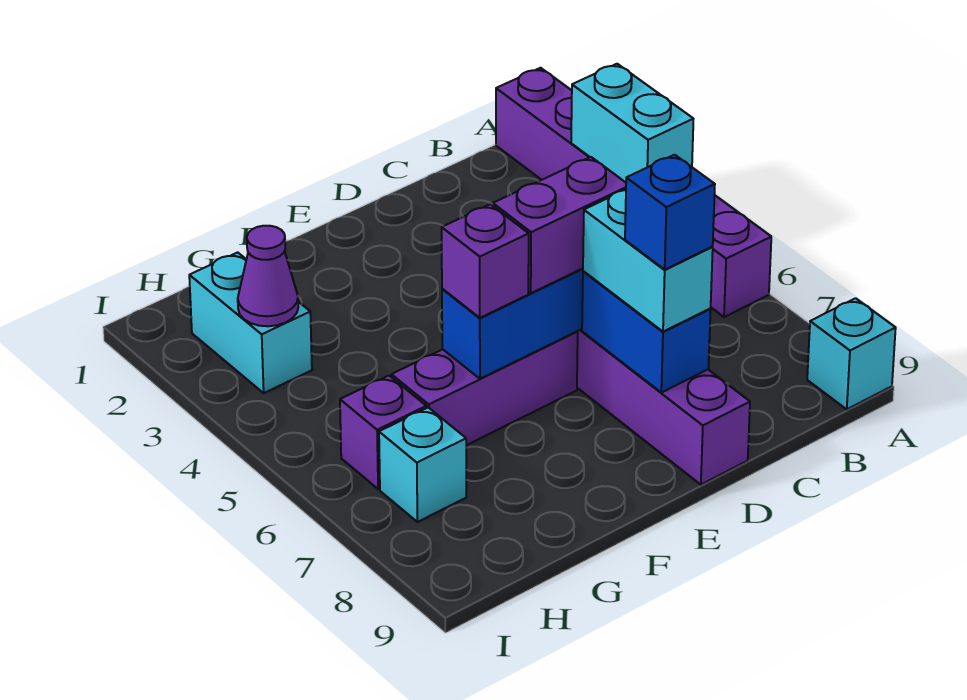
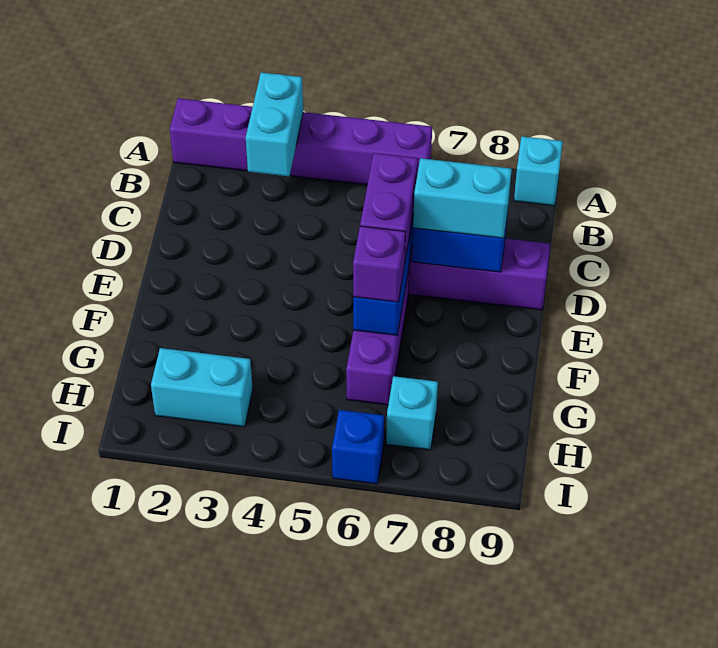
cyan 1x2 brick [571,64,693,182] -> cyan 1x2 brick turned to [246,72,303,176]
blue 1x1 brick [625,155,715,269] -> blue 1x1 brick moved to [332,410,384,484]
purple 1x1 cone [238,226,298,326] -> none
purple 1x1 brick [340,376,426,489] -> none

